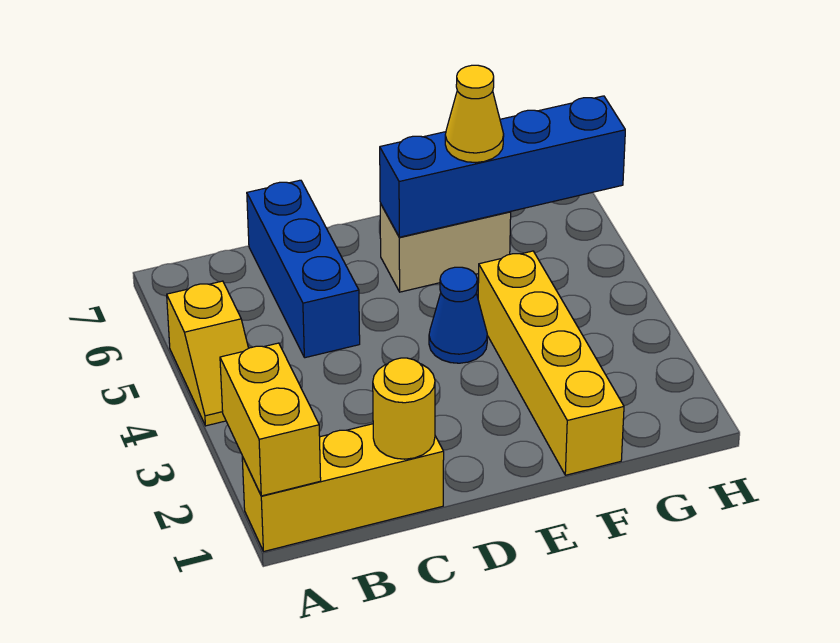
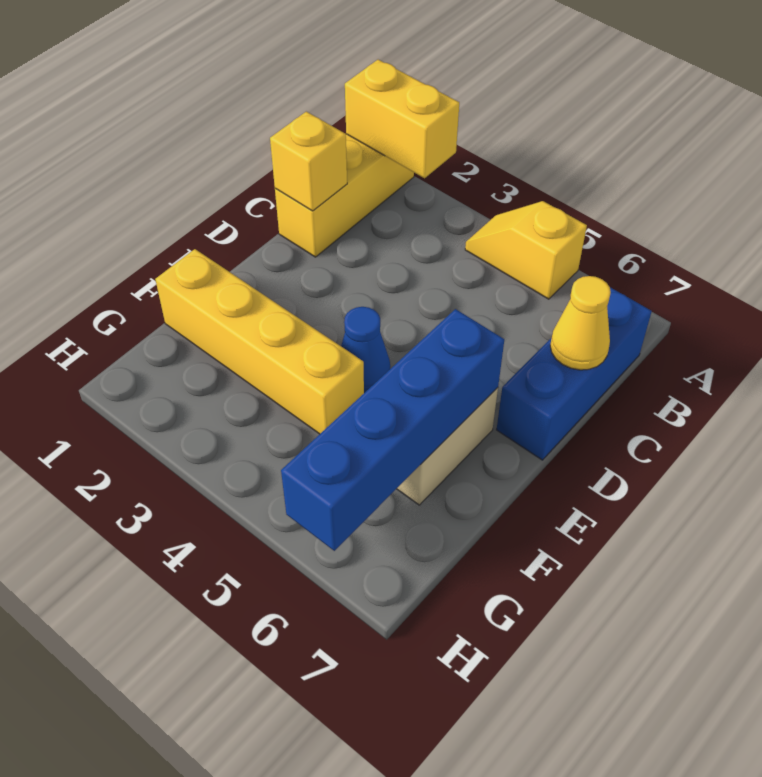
yellow 1x1 round brick [373,358,435,459] -> yellow 1x1 brick [270,111,347,211]
blue 1x3 brick [247,180,360,358] -> blue 1x3 brick turned to [497,287,652,460]
yellow 1x1 cone [445,65,504,163] -> yellow 1x1 cone moved to [550,276,611,370]

